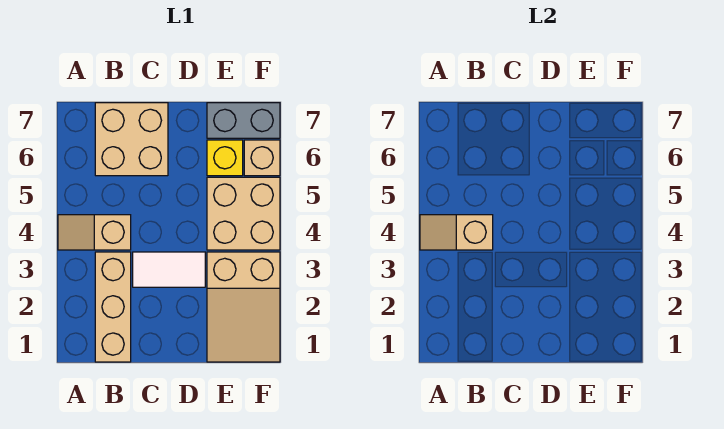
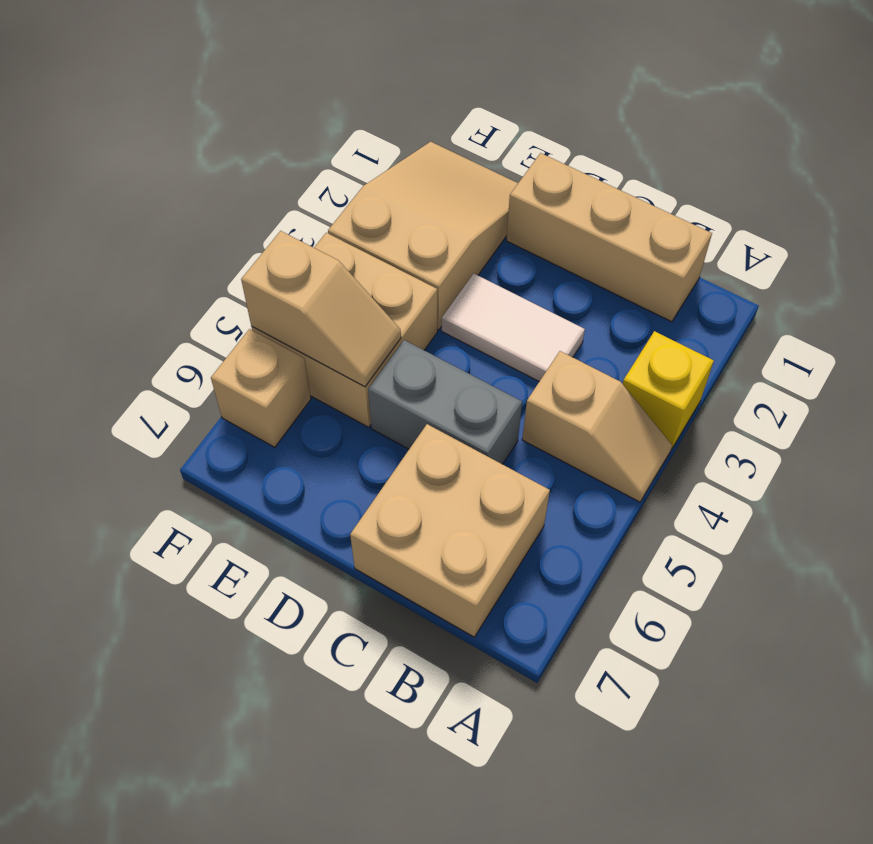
tan 1x2 slope [420,215,493,250] -> tan 1x2 slope moved to [241,231,401,387]
tan 1x3 brick [95,252,131,362] -> tan 1x3 brick turned to [506,153,712,322]
yellow 1x1 brick [207,140,243,176] -> yellow 1x1 brick moved to [623,331,714,450]
grey 1x2 brick [207,103,280,138] -> grey 1x2 brick moved to [368,340,522,464]

